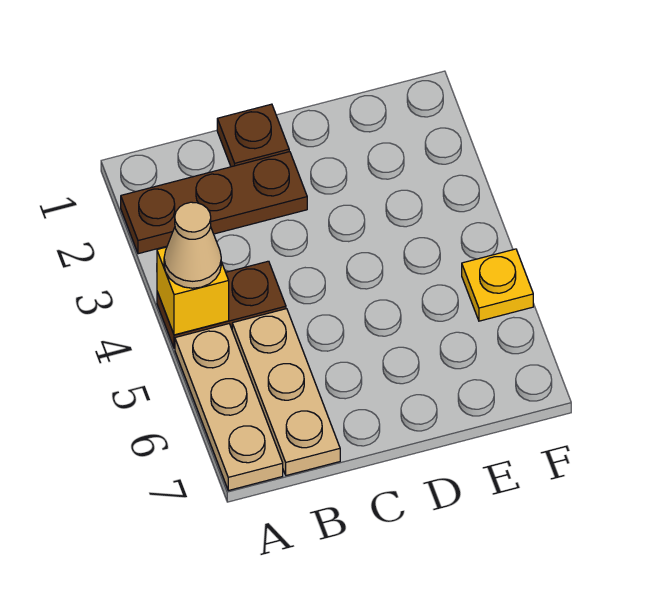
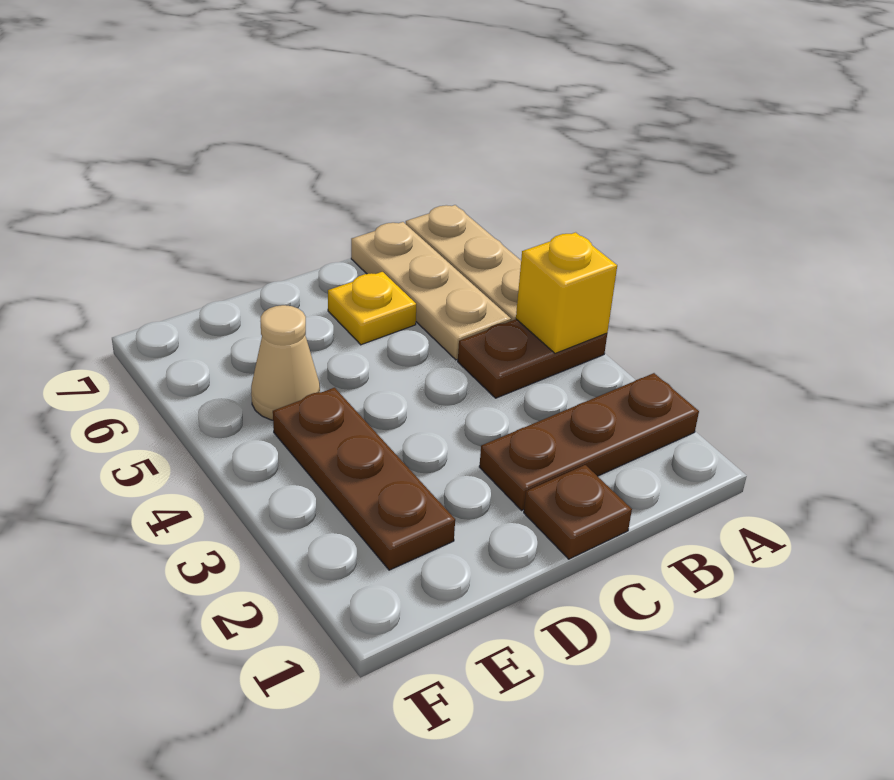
tan 1x1 cone [164,202,221,288] -> tan 1x1 cone moved to [251,305,320,420]
none -> brown 1x3 plate [273,388,455,570]
yellow 1x1 plate [462,249,533,321] -> yellow 1x1 plate moved to [328,272,416,345]

